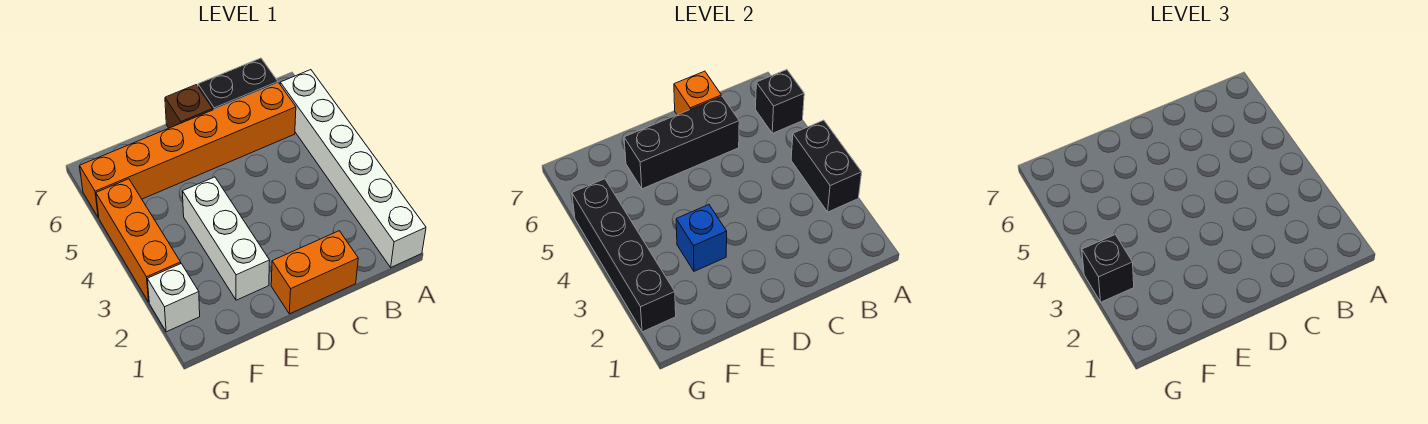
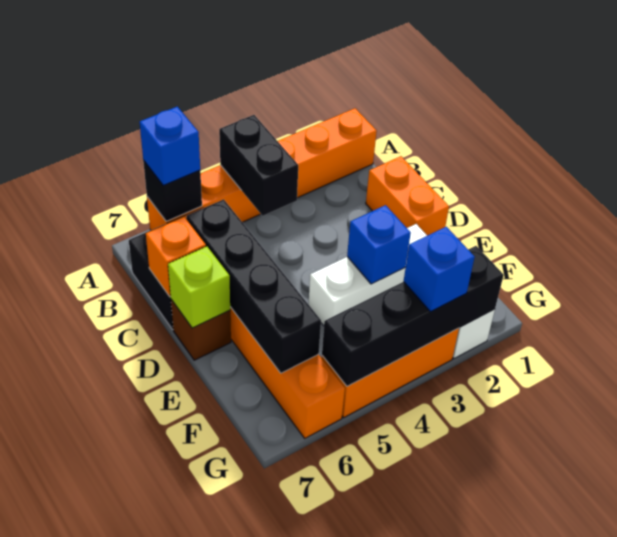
white 1x6 brick [280,70,426,267] -> orange 1x6 brick [147,108,377,230]
black 1x2 brick [791,120,862,212] -> black 1x2 brick turned to [219,115,298,216]
none -> blue 1x1 brick [140,107,200,186]
black 1x3 brick [624,96,739,189] -> black 1x4 brick [186,199,321,373]
none -> lime 1x1 brick [168,246,230,328]
black 1x1 brick [1082,235,1134,302] -> blue 1x1 brick [404,227,475,312]

